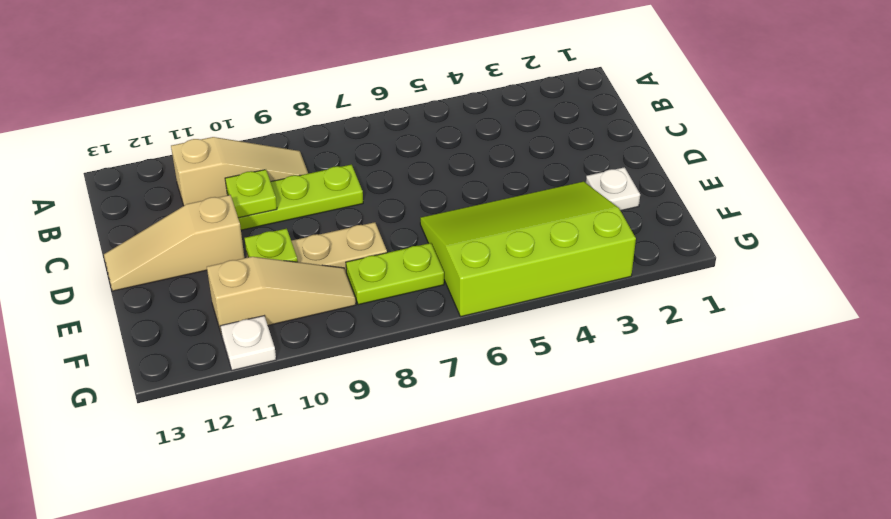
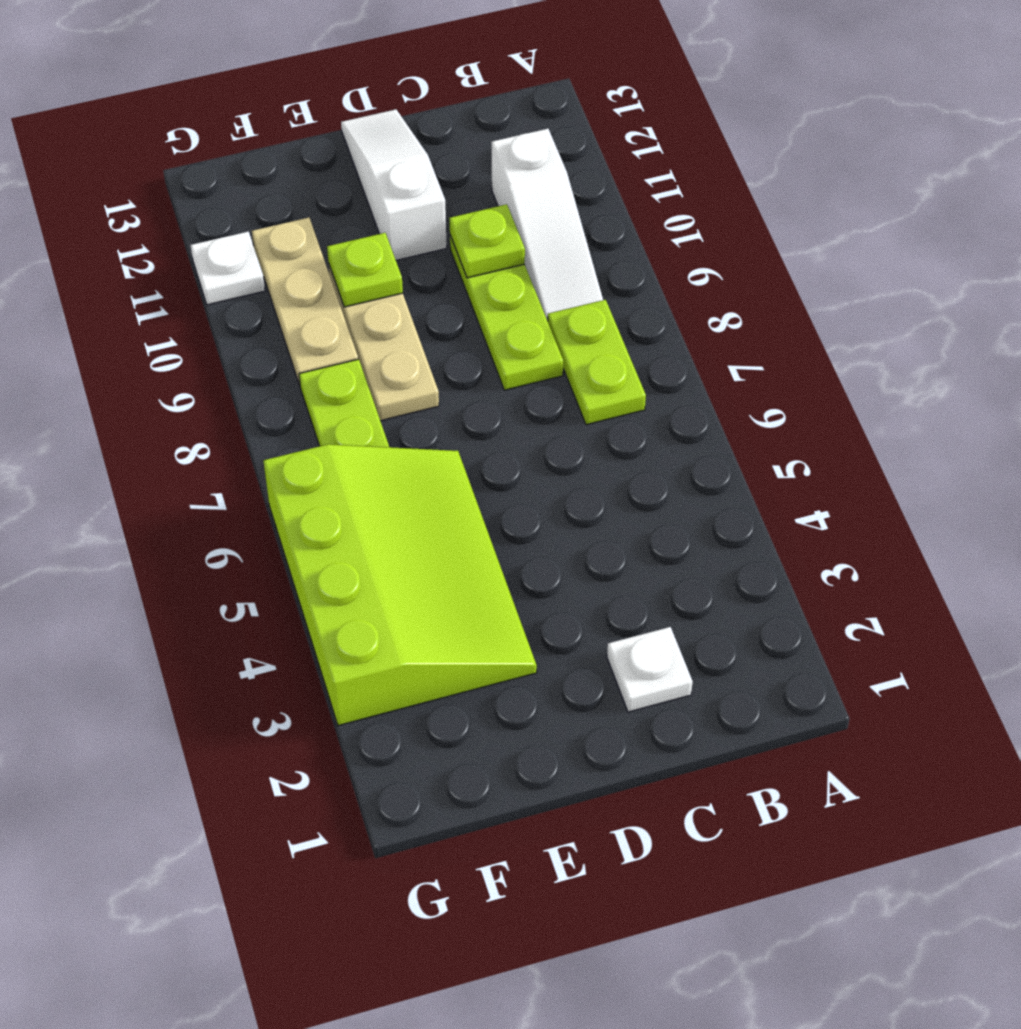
none -> lime 1x2 plate [548,300,646,425]
tan 1x3 slope [171,137,308,206] -> white 1x3 slope [491,129,603,321]
tan 1x3 slope [104,195,244,291] -> white 1x3 slope [341,109,447,260]
white 1x1 plate [586,167,640,211] -> white 1x1 plate moved to [607,627,693,712]
tan 1x3 slope [207,257,356,335] -> tan 1x3 plate [252,218,358,385]

